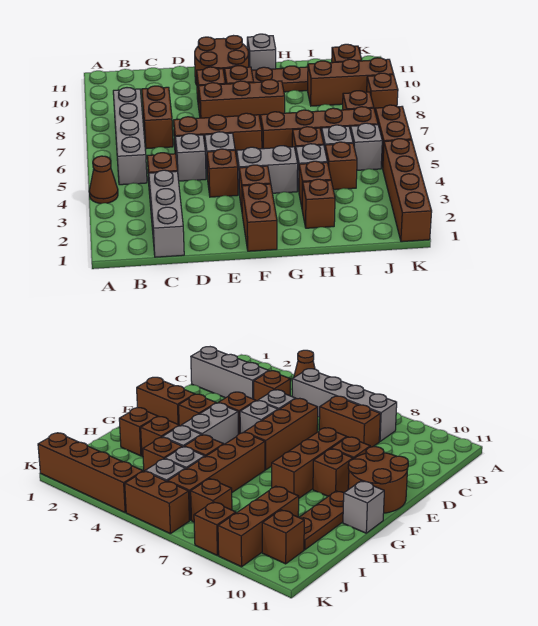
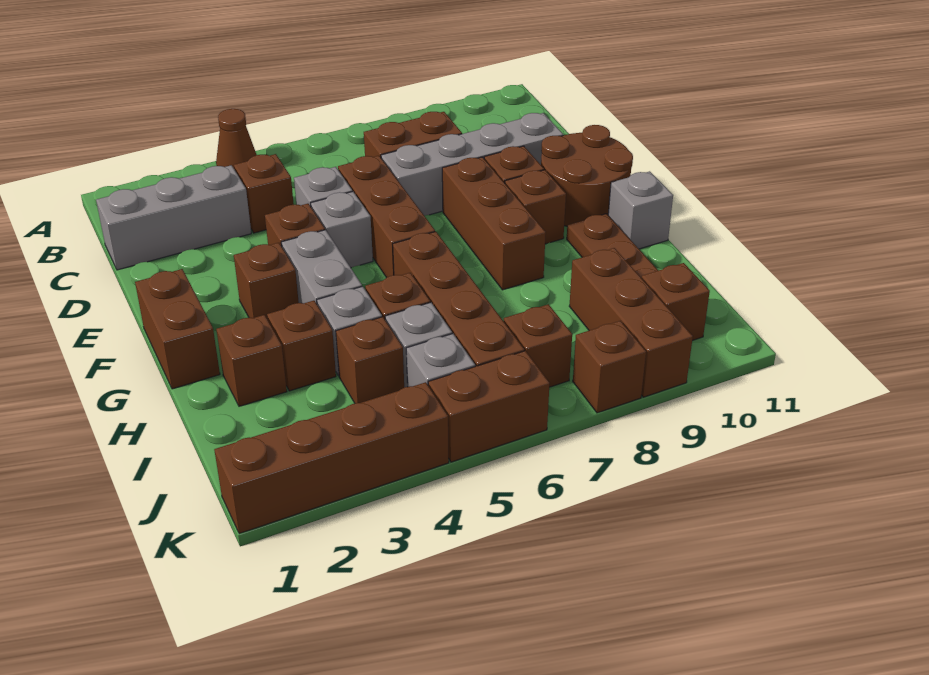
grey 1x4 brick [113,88,147,185] -> grey 1x4 brick moved to [381,113,563,216]
brown 1x2 brick [242,183,277,251] -> brown 1x2 brick turned to [135,269,220,389]

